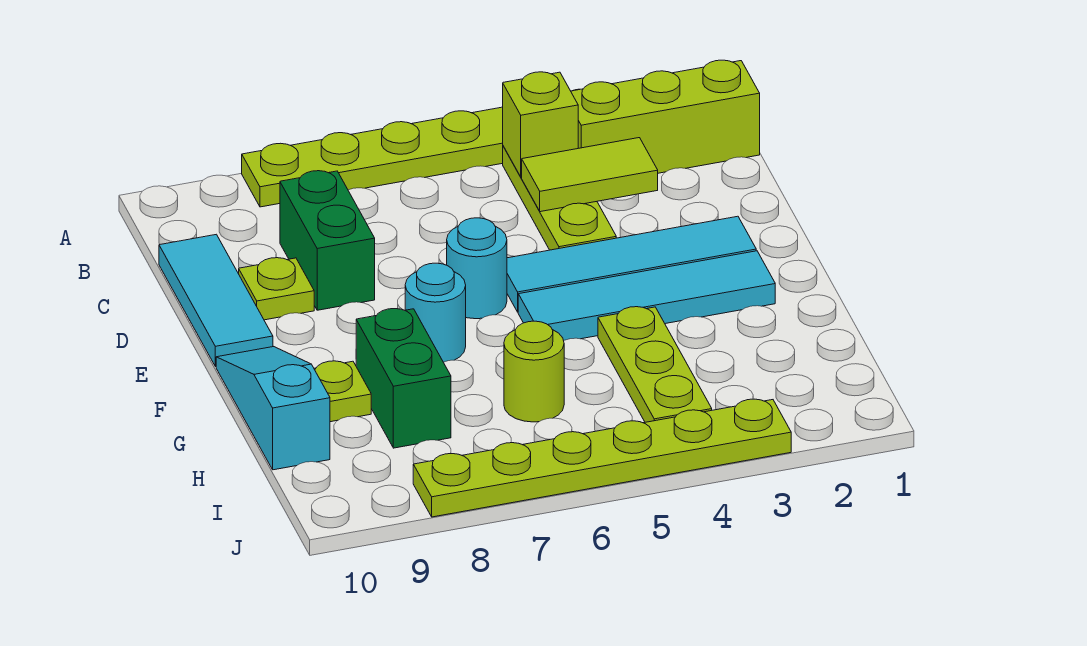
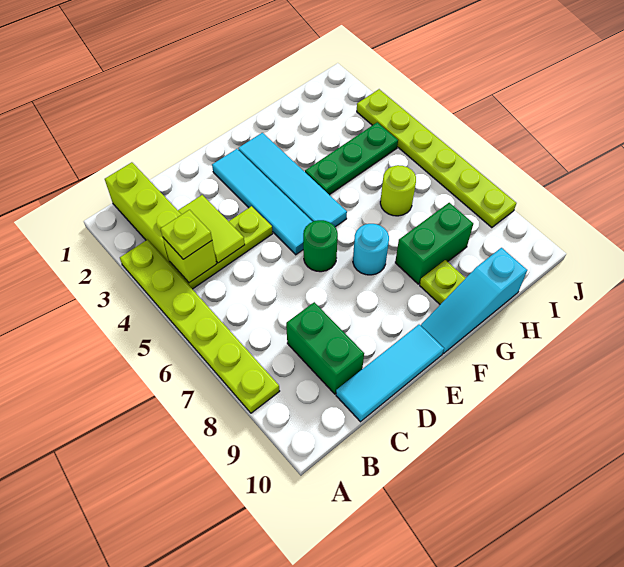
green 1x2 brick [280,171,375,310] -> green 1x2 brick turned to [286,302,364,394]
lime 1x1 plate [239,258,314,320] -> lime 1x1 plate moved to [161,210,212,259]
cyan 1x1 round brick [447,218,507,319] -> green 1x1 round brick [303,220,338,272]
lime 1x3 plate [598,307,712,422] -> green 1x3 plate [305,122,398,195]

